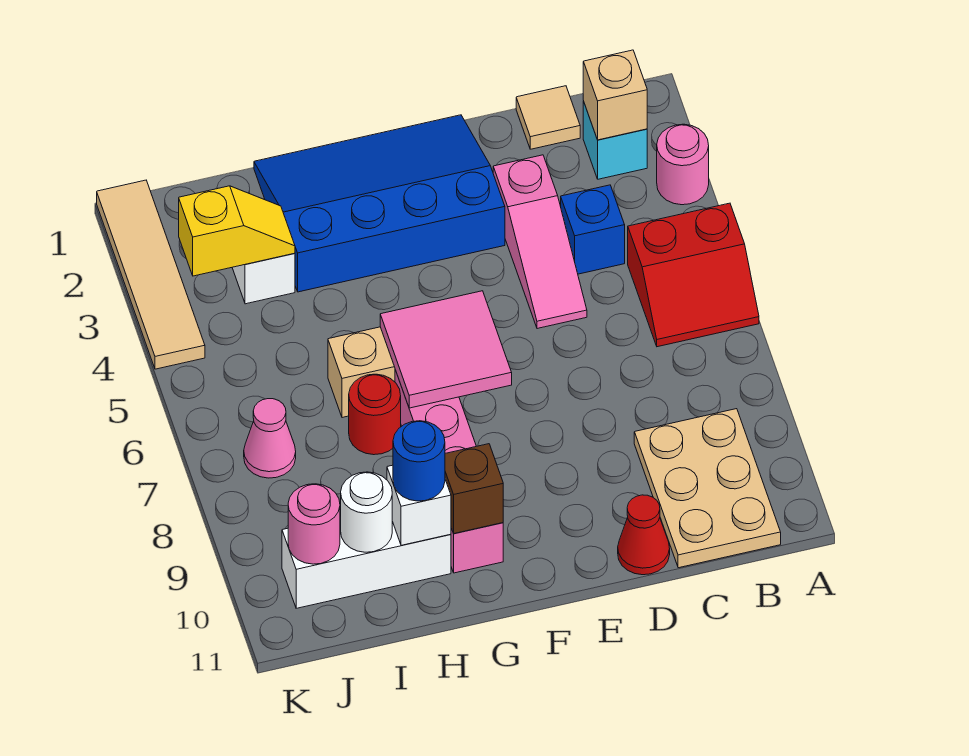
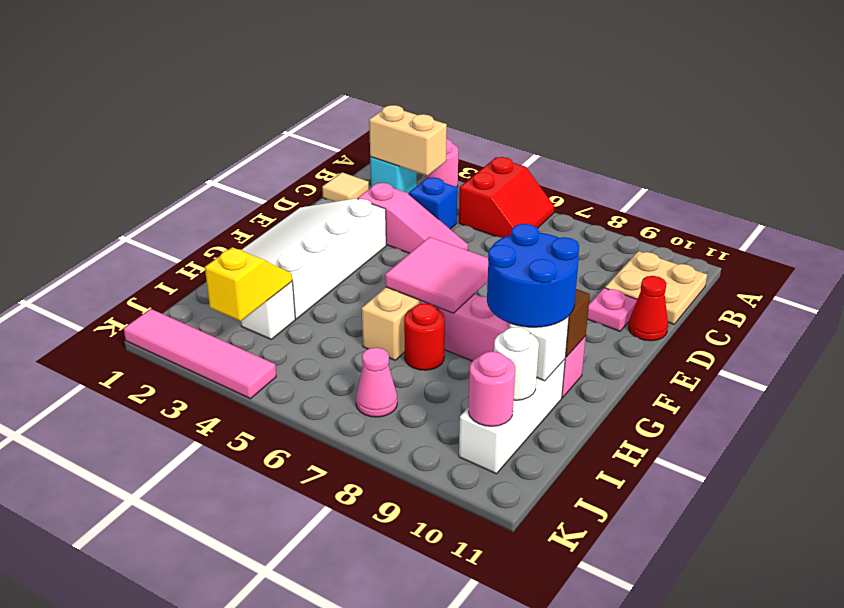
tan 1x1 brick [583,50,647,140] -> tan 1x2 brick [369,105,447,176]
tan 2x3 plate [634,409,781,568] -> tan 2x2 plate [605,251,707,324]
none -> pink 1x1 plate [587,288,637,331]
blue 3x4 slope [254,115,505,292] -> white 3x4 slope [242,198,386,319]
blue 1x1 round brick [393,421,445,501] -> blue 2x2 round brick [487,224,579,327]
tan 1x4 tile [97,180,205,369] -> pink 1x4 tile [124,309,276,399]

